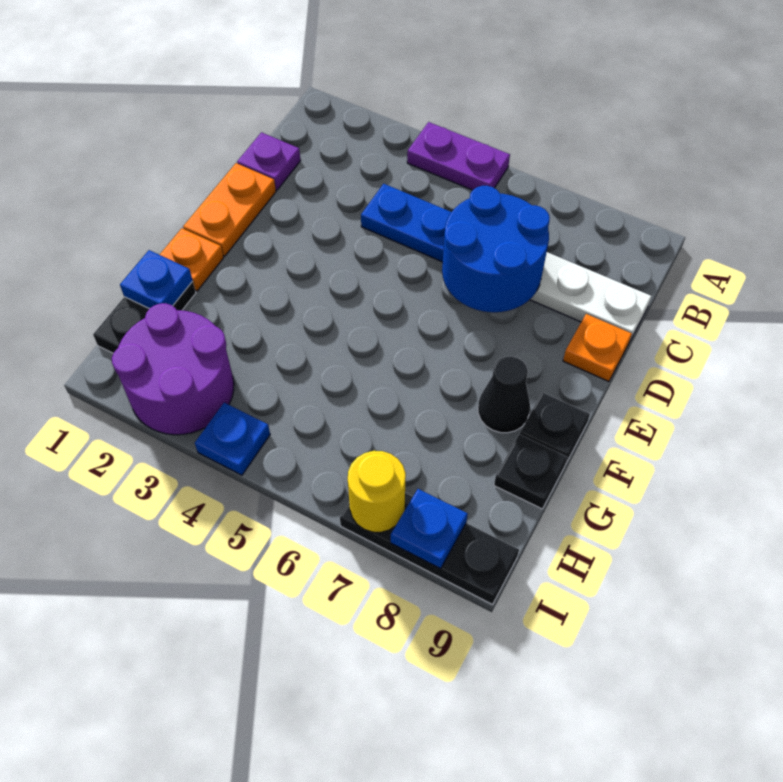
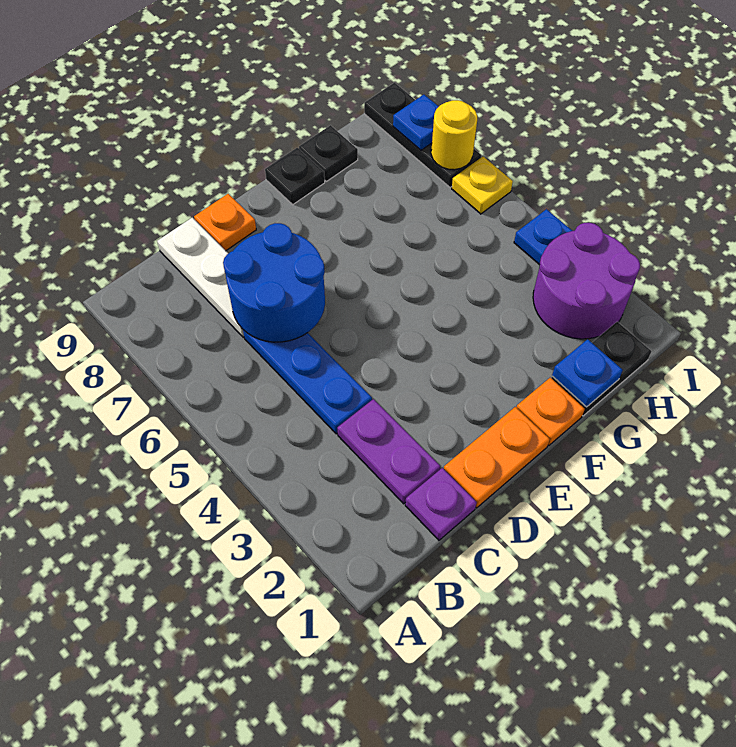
purple 1x2 plate [407,122,510,190] -> purple 1x2 plate moved to [337,399,440,504]
black 1x1 cone [478,356,530,433] -> none
none -> yellow 1x1 plate [452,157,513,214]

